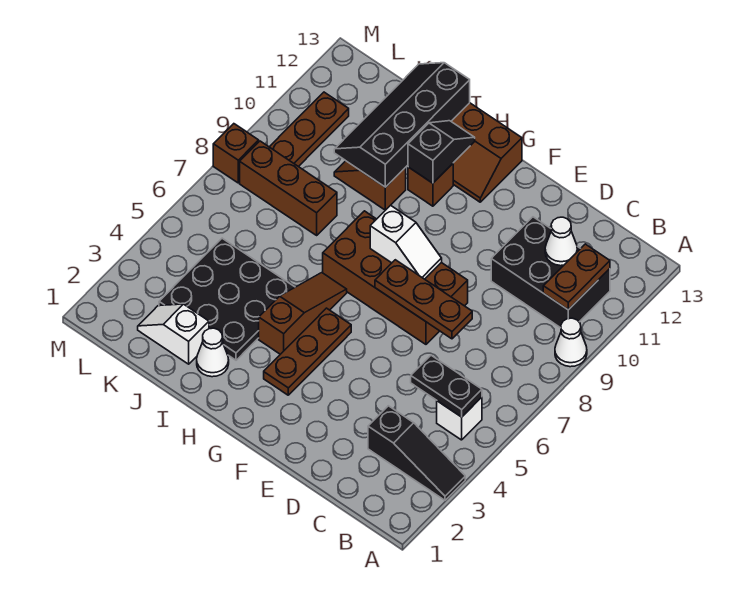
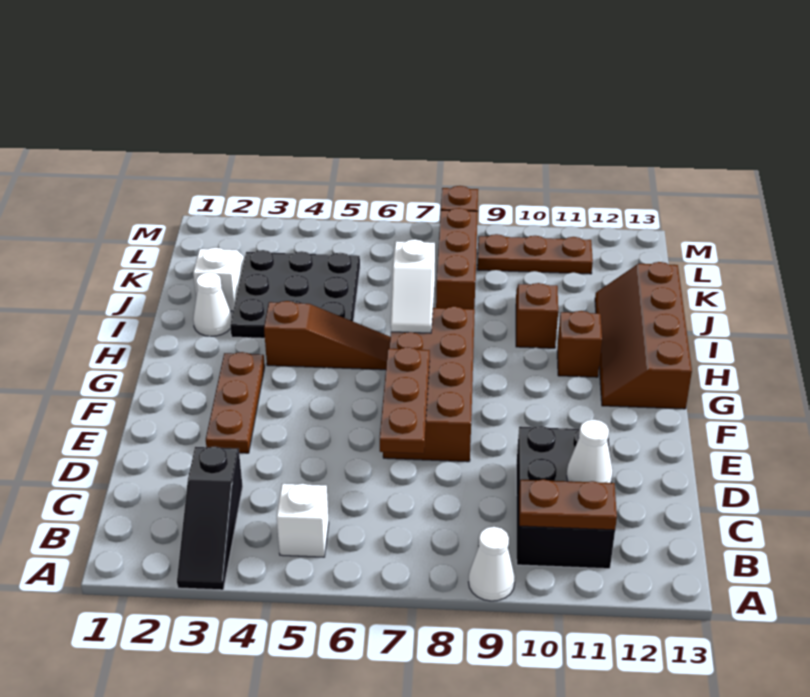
black 1x2 plate [411,355,482,417] -> none
white 1x2 slope [370,205,442,279] -> white 1x2 slope moved to [391,239,435,333]
brown 1x3 plate [264,308,351,395] -> brown 1x3 plate turned to [206,352,265,453]
black 1x2 slope [408,121,475,183] -> none
black 2x4 slope [334,63,470,187] -> none

